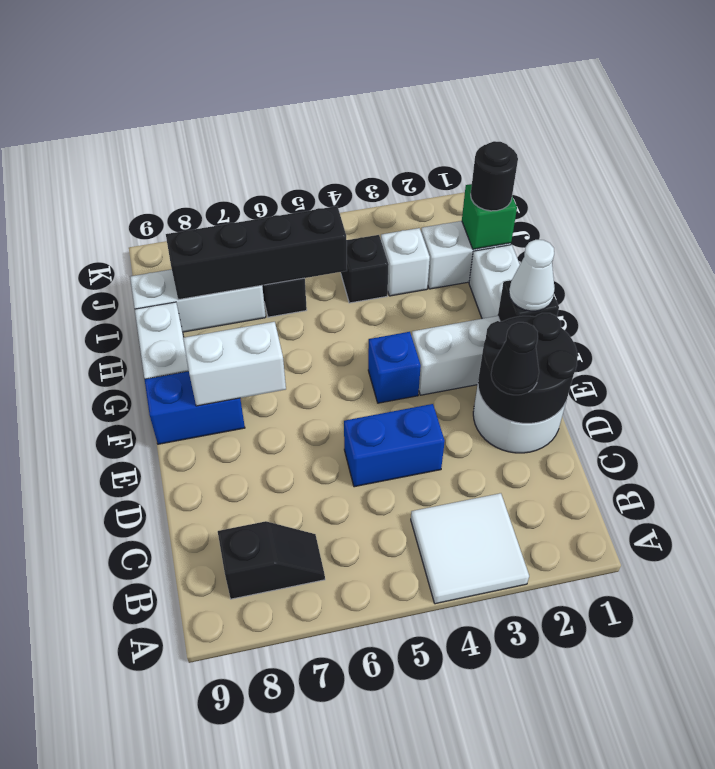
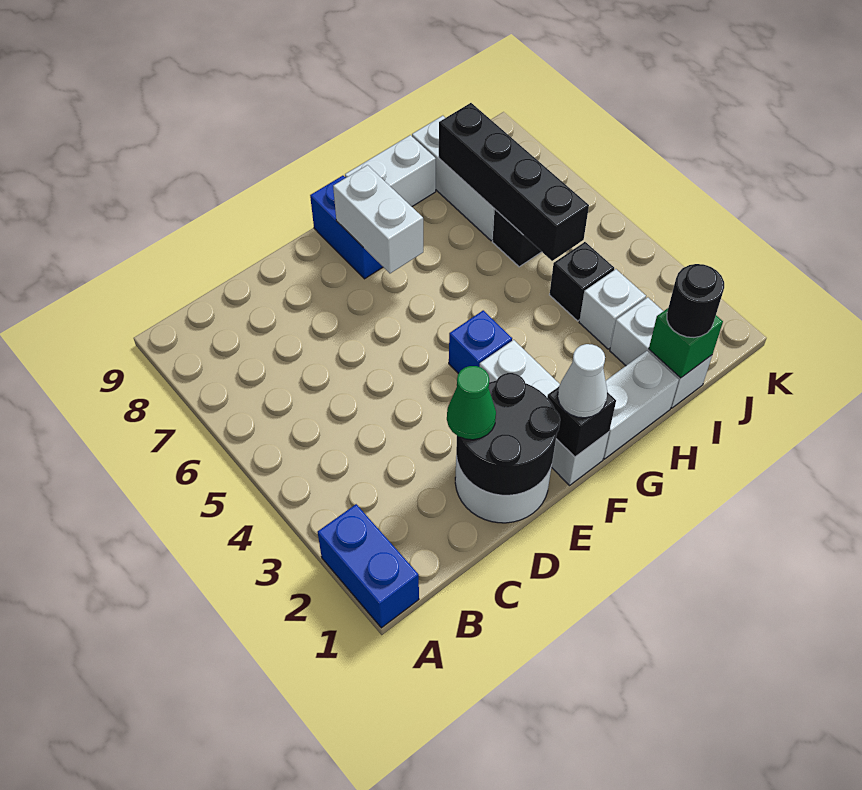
white 2x2 tile [411,493,529,604] -> none
black 1x2 slope [218,521,325,599] -> none
black 1x1 cone [491,322,539,395] -> green 1x1 cone [447,366,496,440]
blue 1x2 brick [344,404,445,487] -> blue 1x2 brick moved to [318,504,419,628]

